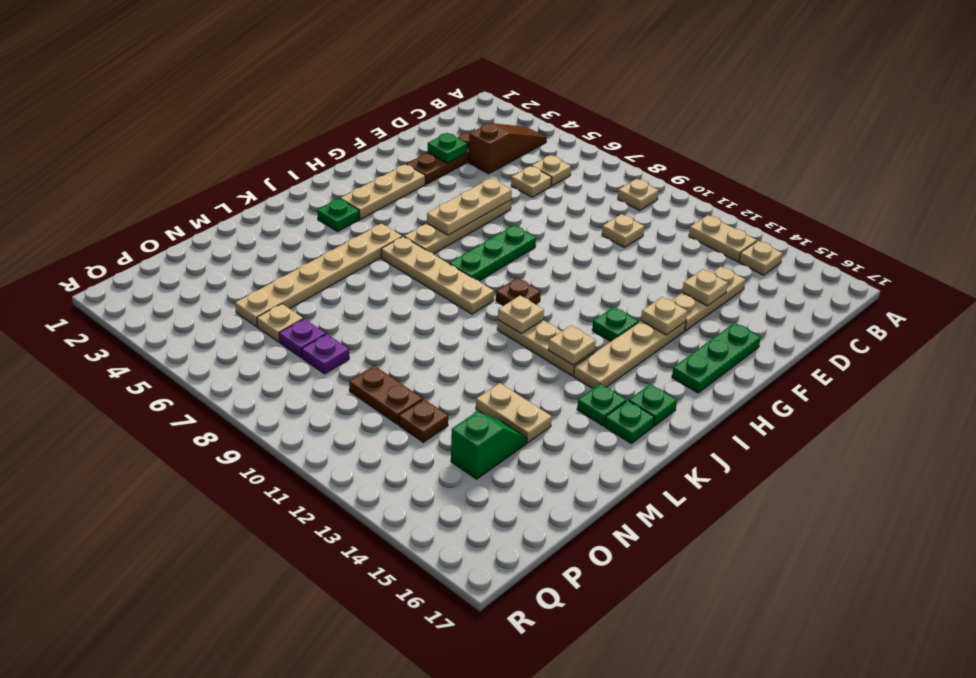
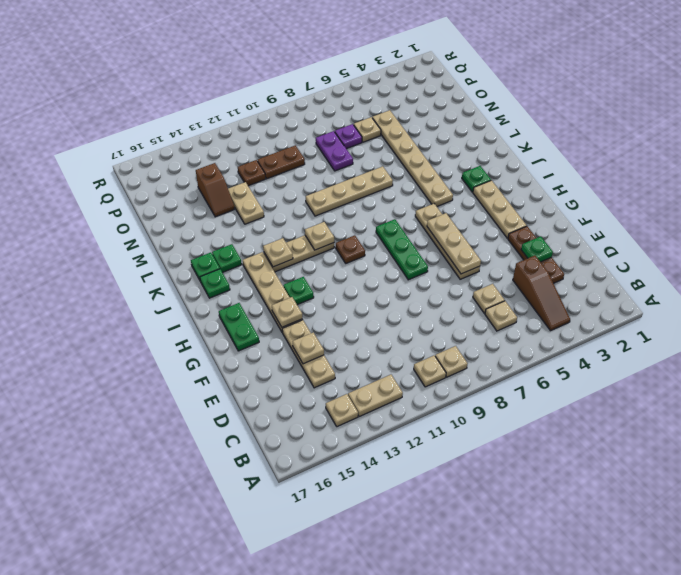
tan 1x1 plate [602,214,644,247] -> tan 1x1 plate moved to [414,355,446,387]
green 1x3 plate [672,323,761,393] -> green 1x2 plate [219,303,259,351]
tan 1x4 plate [381,237,494,314] -> tan 1x4 plate moved to [306,166,393,216]
tan 1x2 plate [476,383,552,443] -> tan 1x2 plate turned to [228,182,264,224]
green 1x2 slope [451,412,527,479] -> brown 1x2 slope [196,163,235,217]
purple 1x1 plate [302,334,349,374] -> purple 1x2 plate [316,131,353,171]

